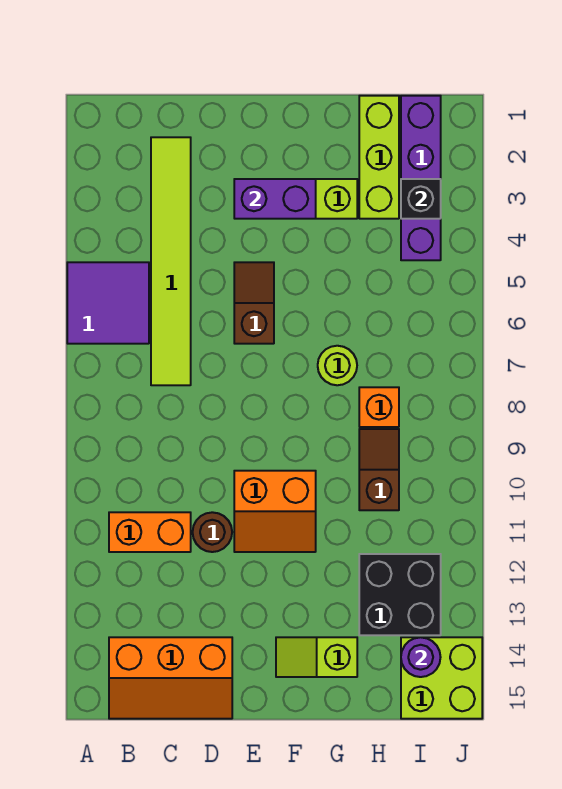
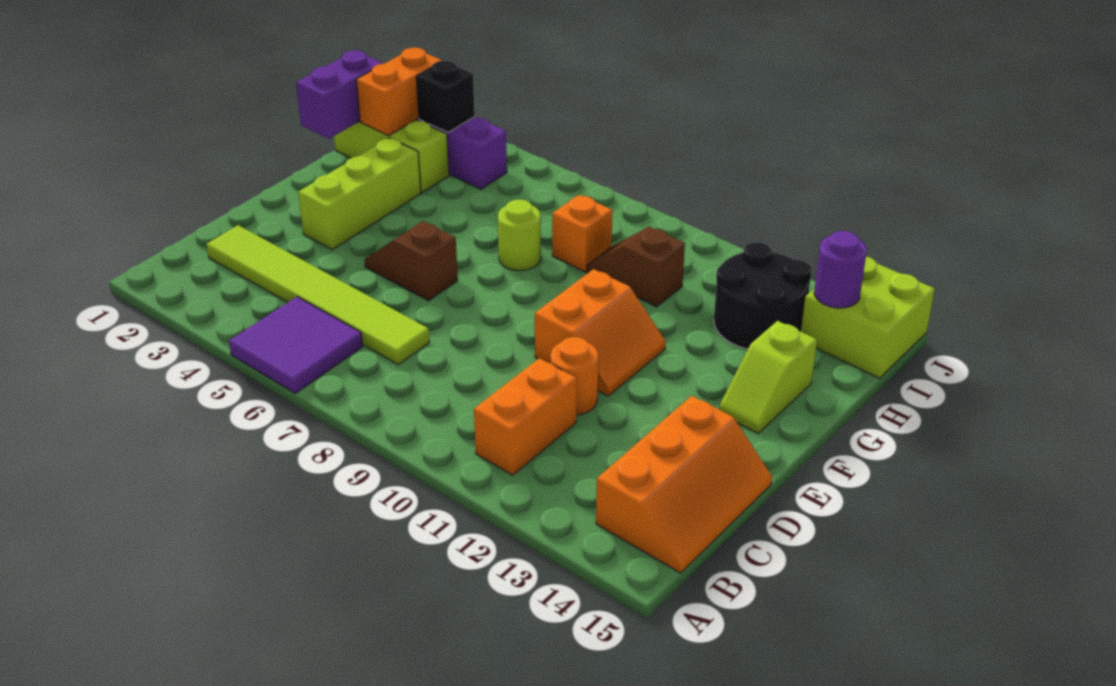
brown 1x1 round brick [193,512,232,552] -> orange 1x1 round brick [551,337,598,415]
purple 1x2 brick [234,179,316,219] -> purple 1x2 brick moved to [296,50,383,139]
none -> orange 1x2 brick [356,47,442,136]
black 2x2 brick [359,554,441,635] -> black 2x2 round brick [714,242,812,349]

